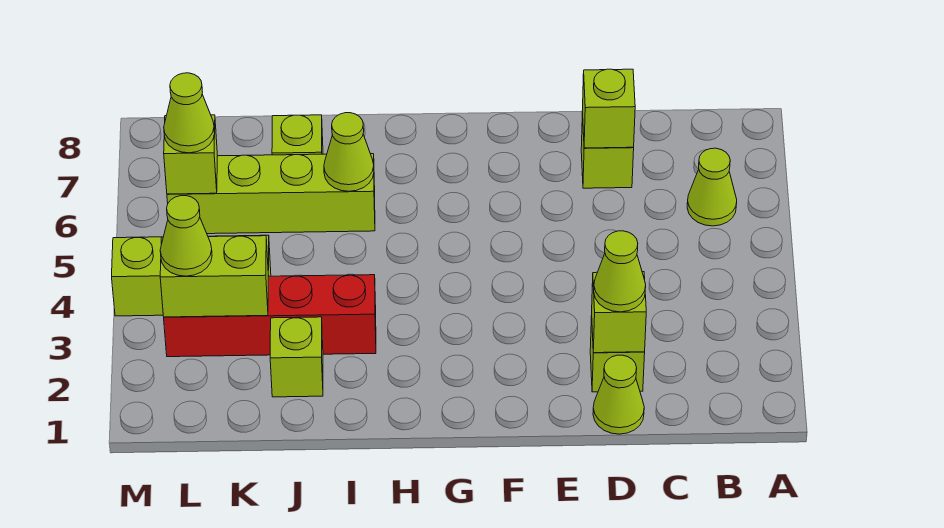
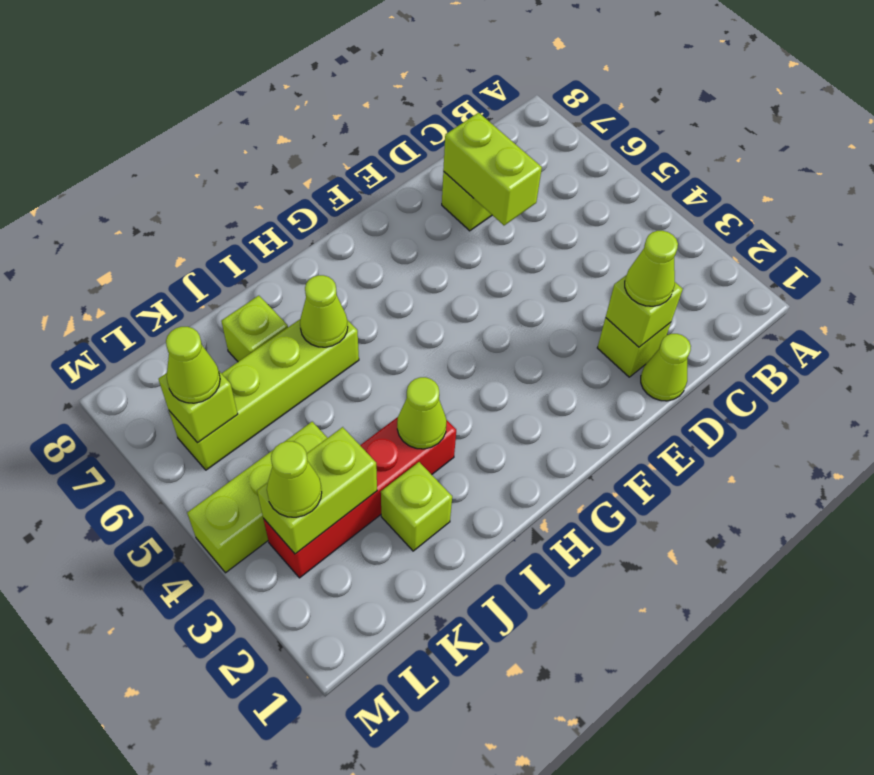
lime 1x1 cone [687,148,737,226] -> lime 1x1 cone moved to [397,377,447,449]
lime 1x1 brick [582,69,635,148] -> lime 1x2 brick [443,113,542,225]

